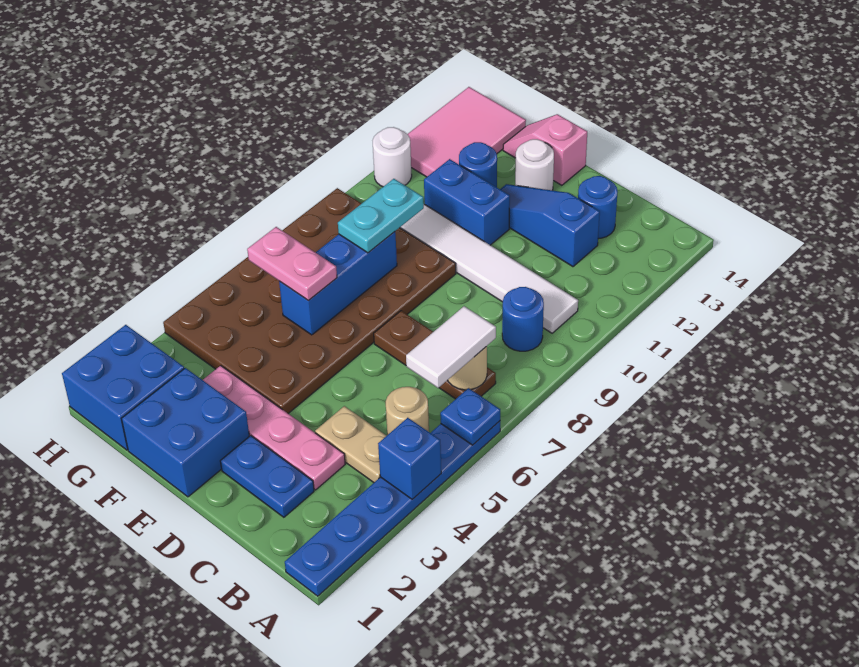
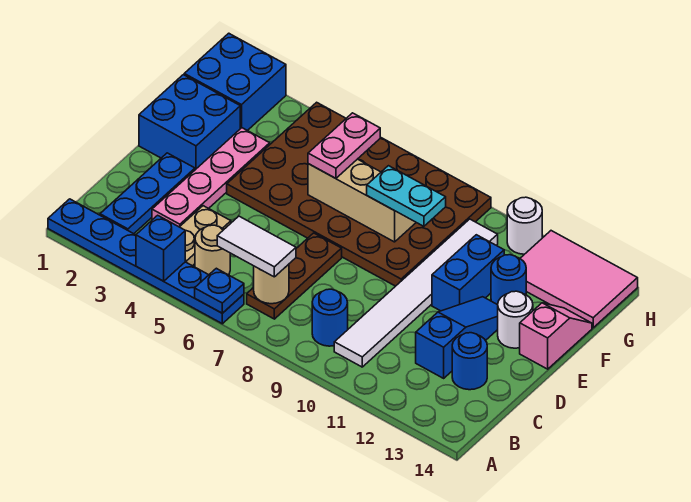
blue 1x2 plate [220,435,314,517] -> blue 1x3 plate [100,153,195,234]
blue 1x3 brick [279,232,397,335] -> tan 1x3 brick [308,159,416,242]

